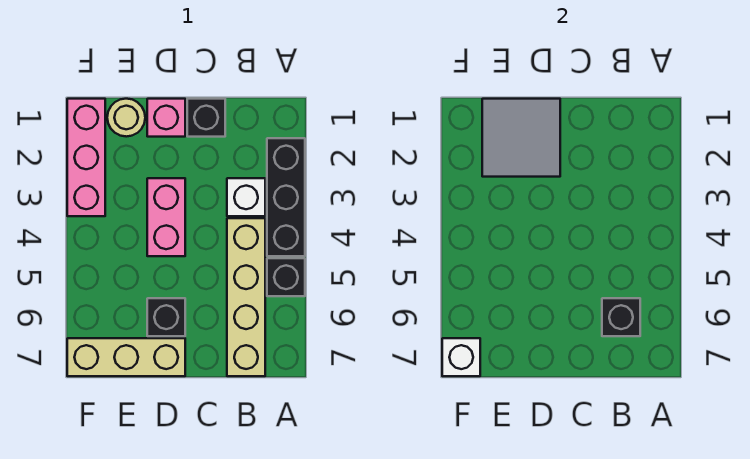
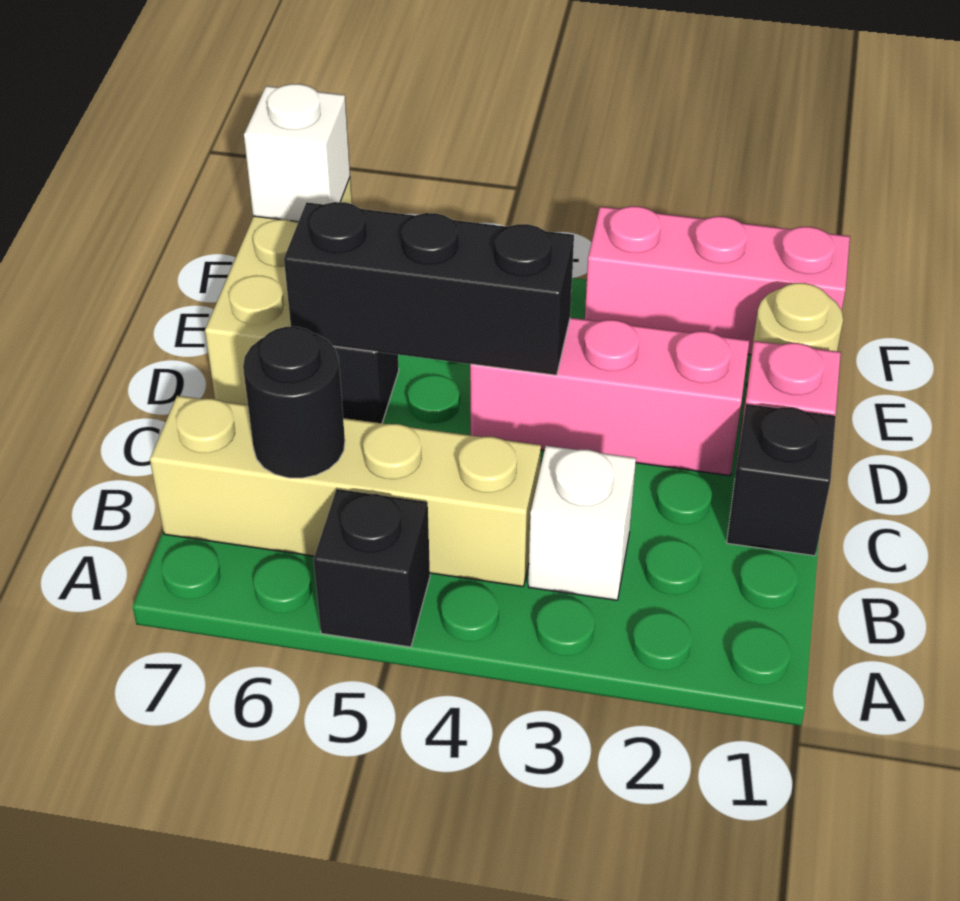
black 1x3 brick [267,138,305,256] -> black 1x3 brick moved to [284,202,574,375]
black 1x1 brick [602,298,640,336] -> black 1x1 round brick [243,327,345,478]
grey 2x2 tile [482,99,560,177] -> none
pink 1x2 brick [147,178,185,256] -> pink 1x3 brick [470,318,749,476]

